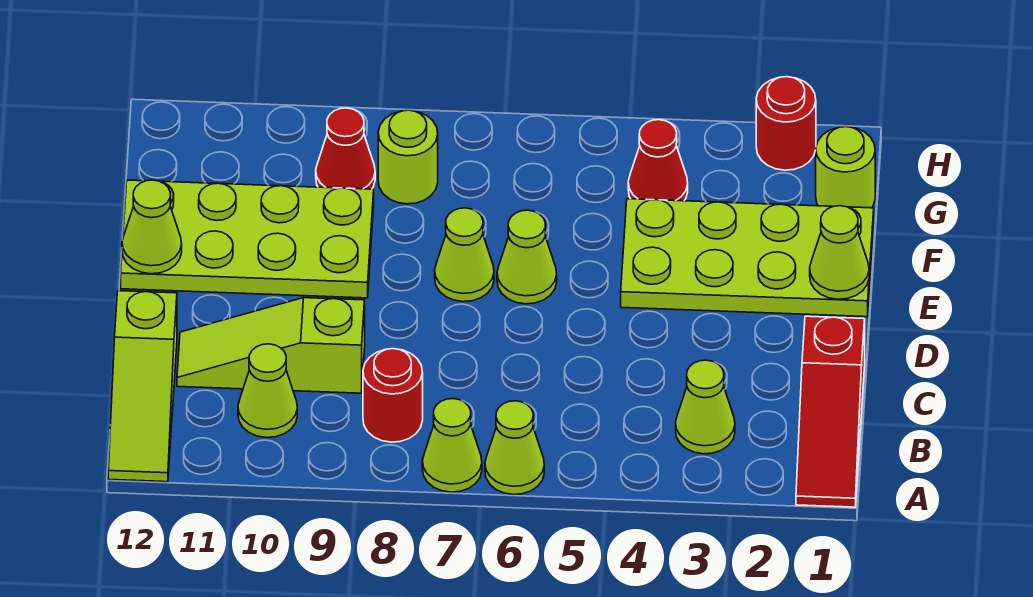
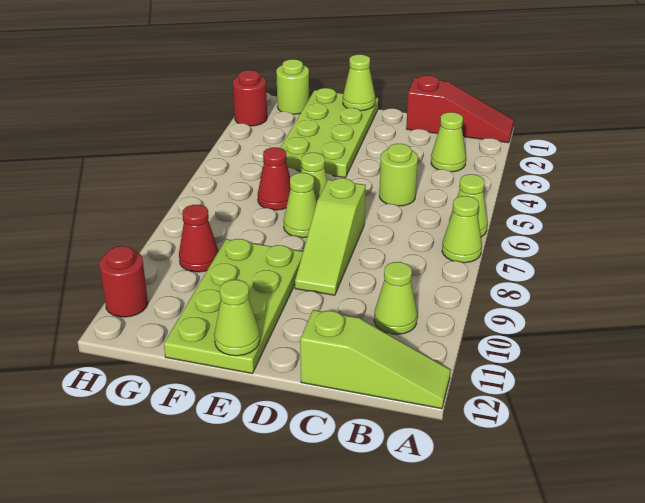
red 1x1 round brick [363,349,423,442] -> red 1x1 round brick moved to [99,246,148,317]
lime 1x3 slope [177,298,365,393] -> lime 1x3 slope moved to [295,178,366,295]
red 1x1 cone [628,120,688,201] -> red 1x1 cone moved to [258,147,290,210]
lime 1x1 round brick [378,110,438,204] -> lime 1x1 round brick moved to [379,144,418,206]

